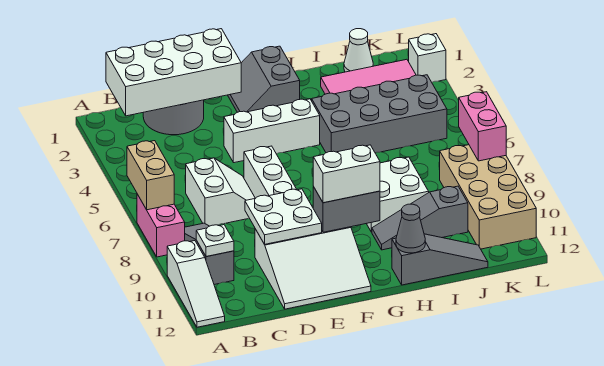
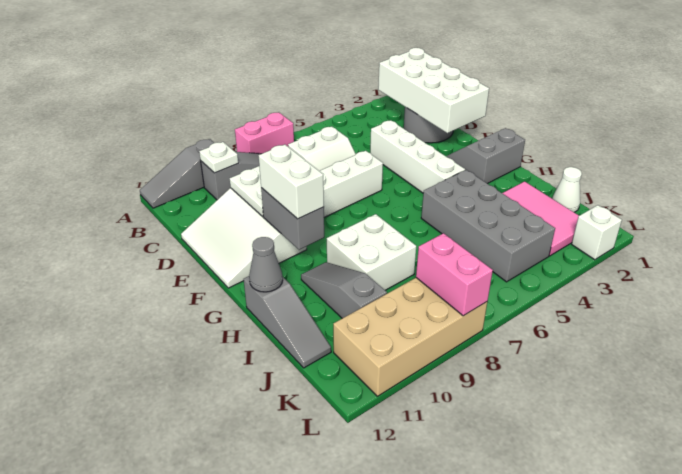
tan 1x2 brick [127,141,174,210] -> none
white 1x3 slope [167,241,225,327] -> grey 1x3 slope [140,139,214,208]
white 1x3 brick [224,99,320,163] -> white 1x4 brick [370,120,465,193]
pink 1x2 brick [459,92,506,161] -> pink 1x2 brick turned to [416,233,493,316]

